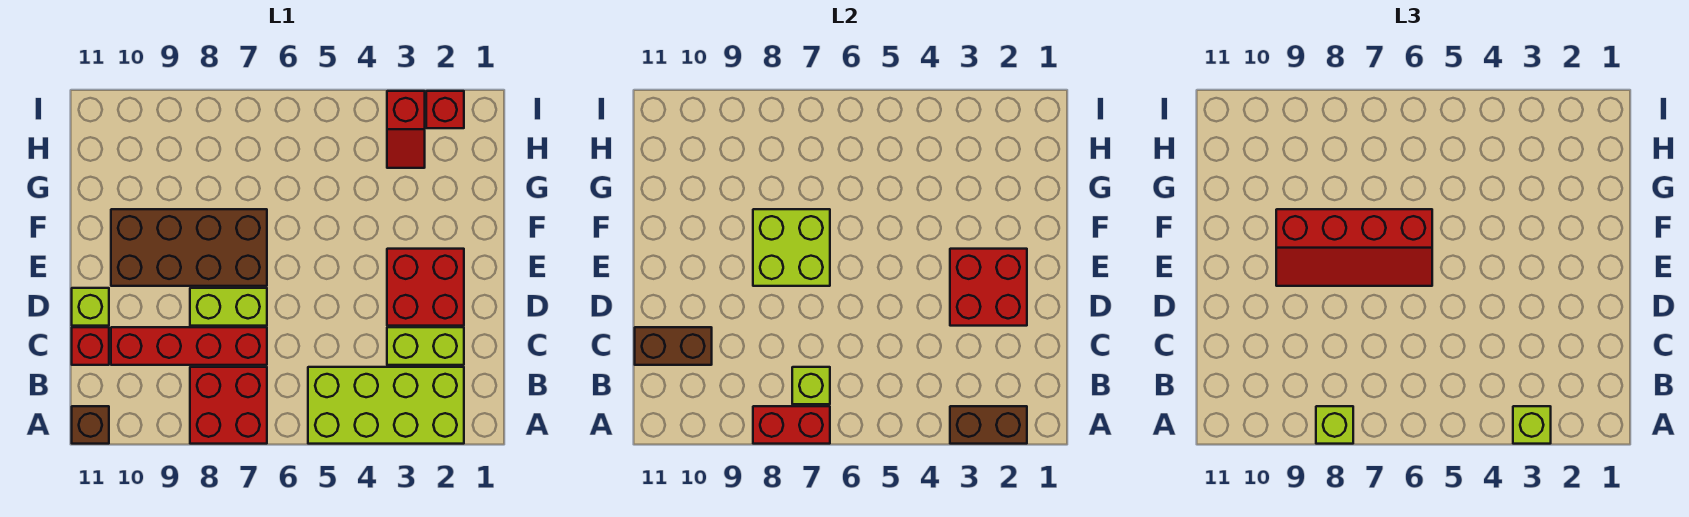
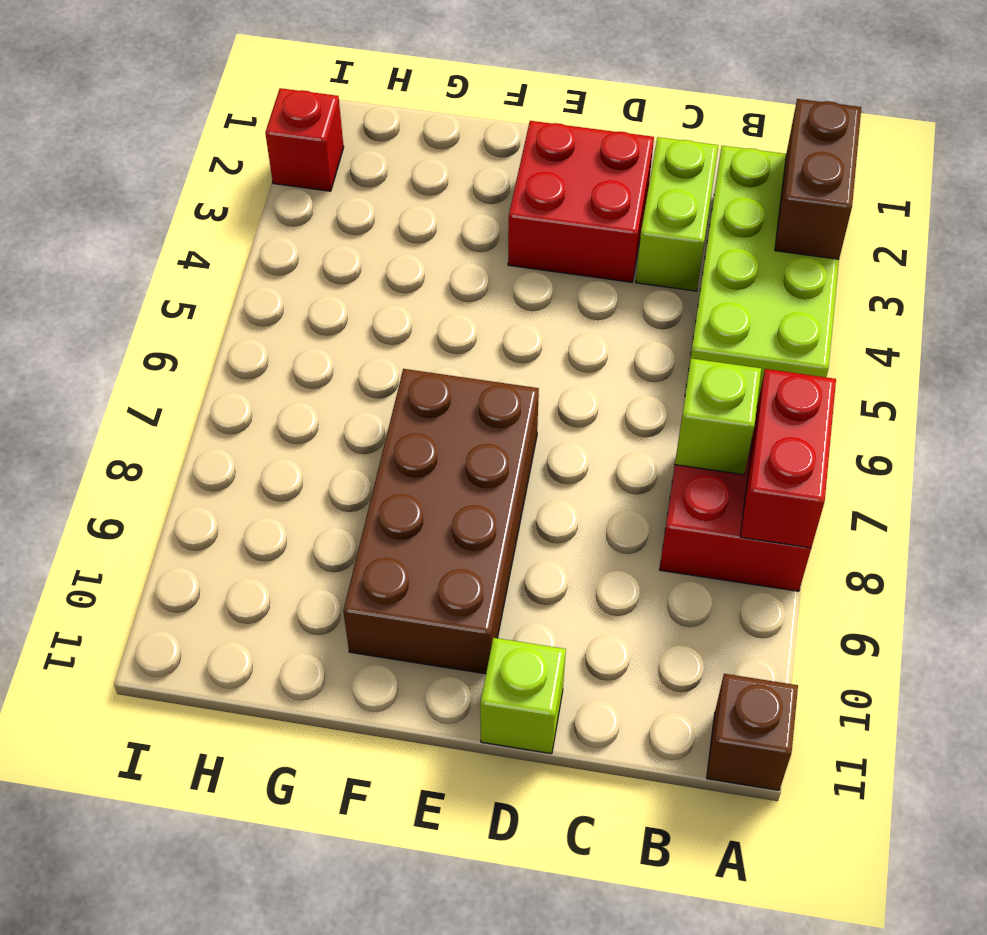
lime 1x1 brick [1513,406,1551,444] -> none
lime 1x1 brick [1316,406,1353,444] -> none
red 1x4 brick [111,327,267,365] -> none
brown 1x2 brick [635,327,712,365] -> none
red 1x1 brick [72,327,109,365] -> none
red 2x2 brick [950,249,1027,326] -> none
lime 1x2 brick [190,288,267,326] -> none
red 2x4 slope [1276,209,1432,286] -> none
lime 2x2 brick [753,209,830,286] -> none
red 1x2 slope [387,91,425,168] -> none

